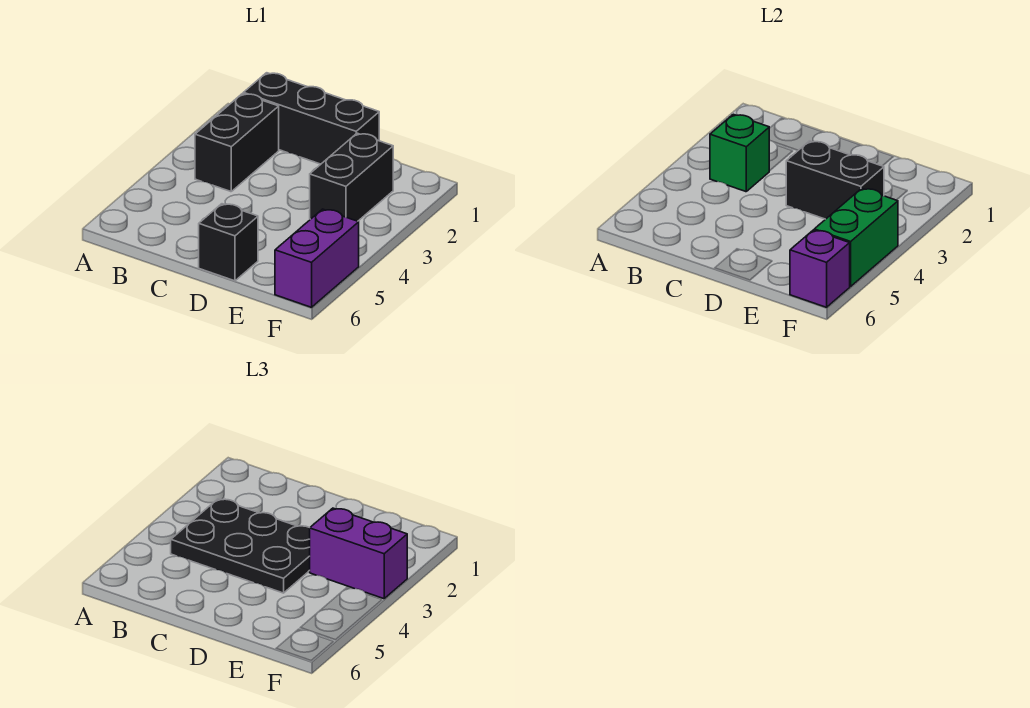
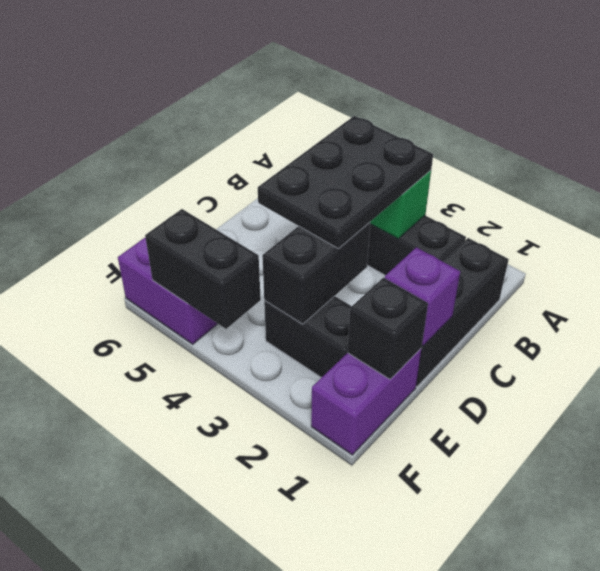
black 1x1 brick [199,204,258,281] -> black 1x1 brick moved to [347,278,428,379]
purple 1x2 brick [310,508,407,599] -> purple 1x2 brick moved to [311,349,421,455]
green 1x2 brick [814,188,898,286] -> black 1x2 brick [145,209,261,329]
purple 1x1 brick [790,230,850,307] -> purple 1x1 brick moved to [385,247,460,346]

